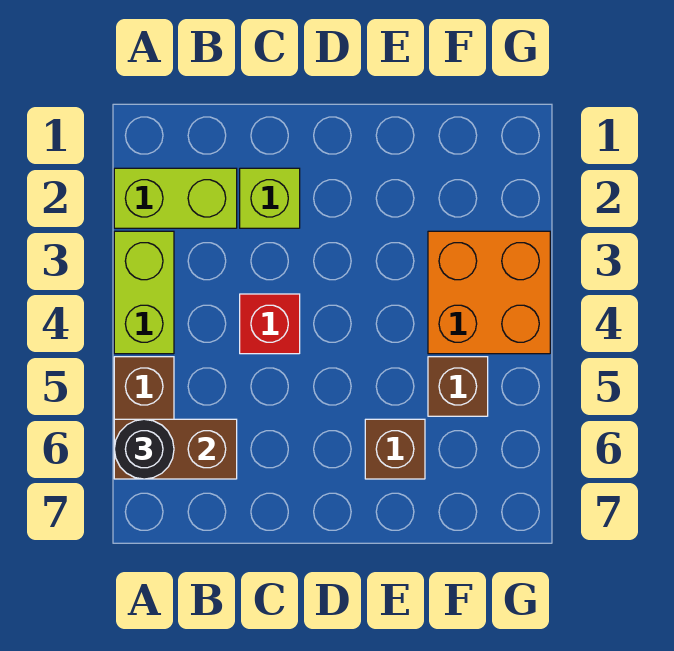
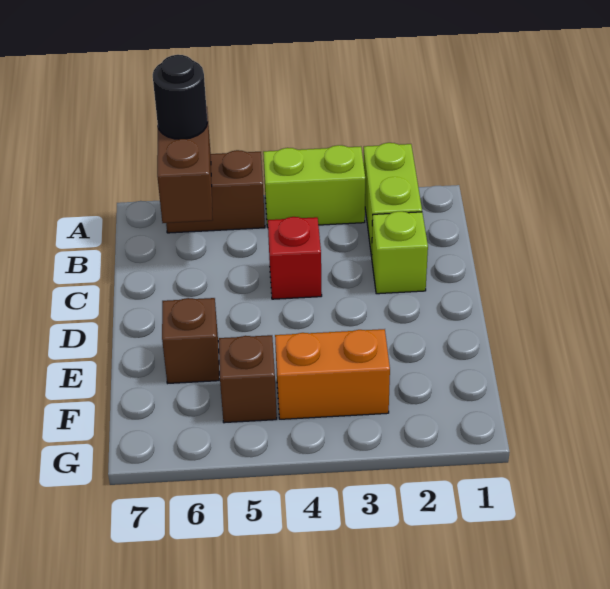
orange 2x2 brick [428,231,550,354] -> orange 1x2 brick [275,329,390,419]

